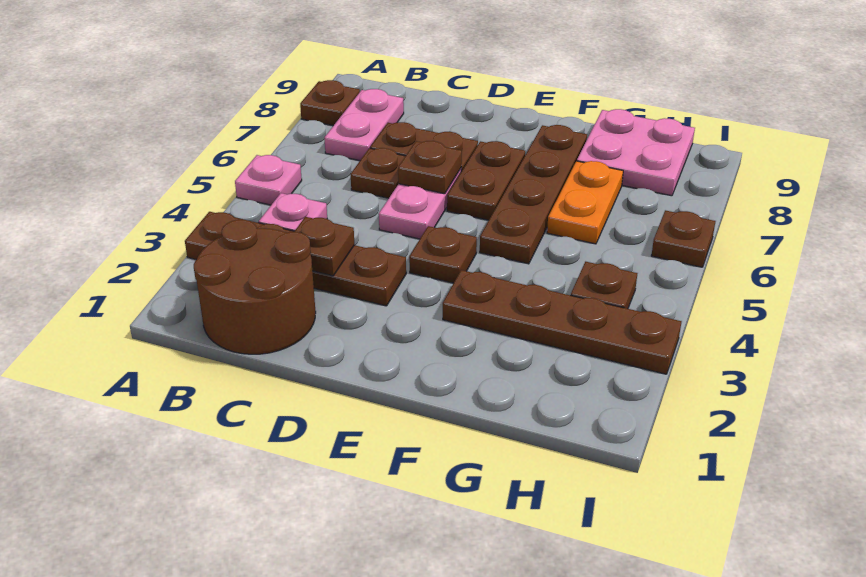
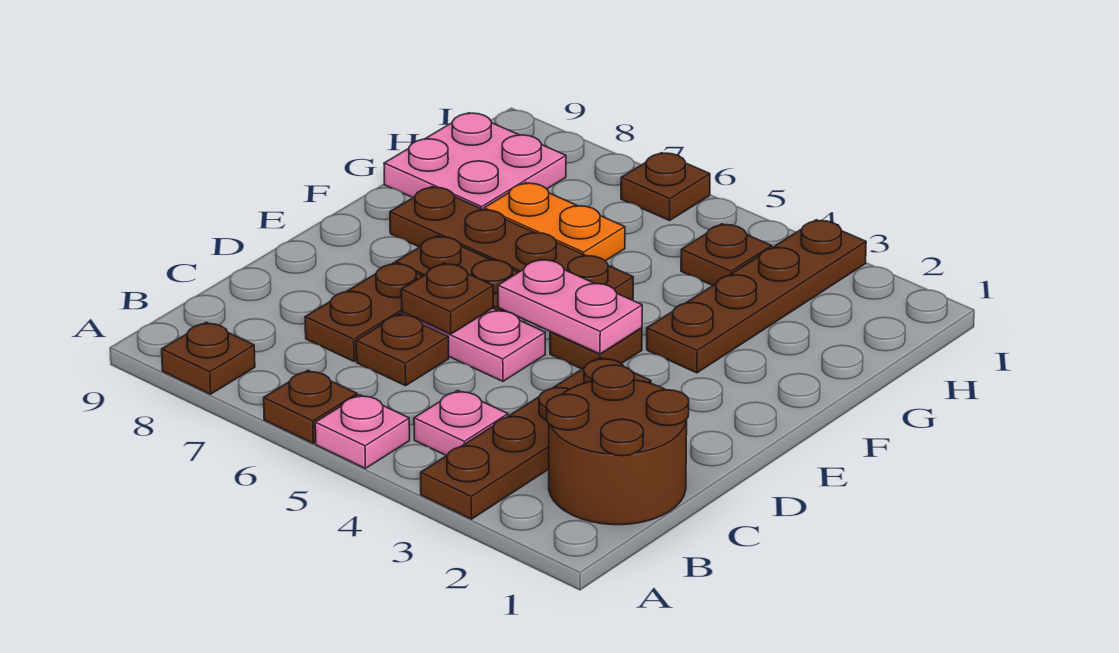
pink 1x2 plate [324,89,404,161] -> pink 1x2 plate moved to [498,259,642,354]
brown 1x1 plate [294,217,354,276] -> brown 1x1 plate moved to [264,370,357,443]

